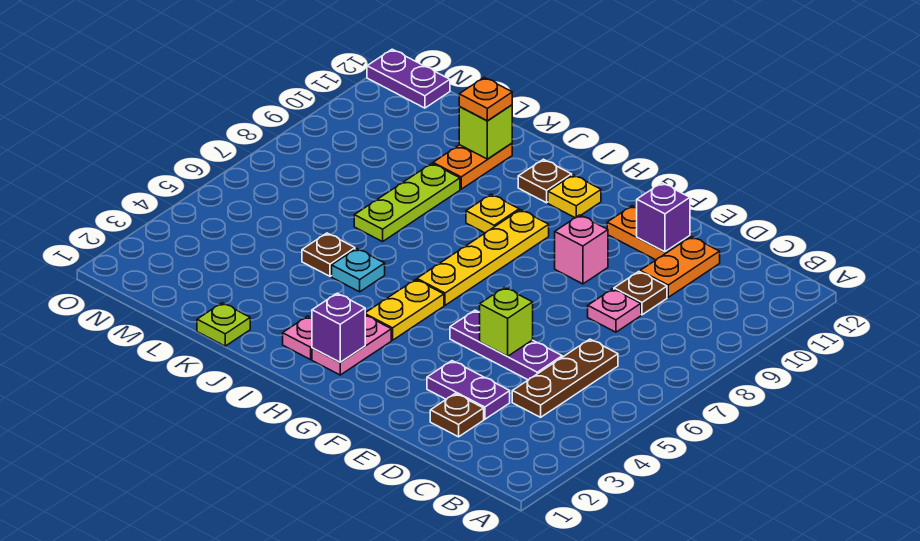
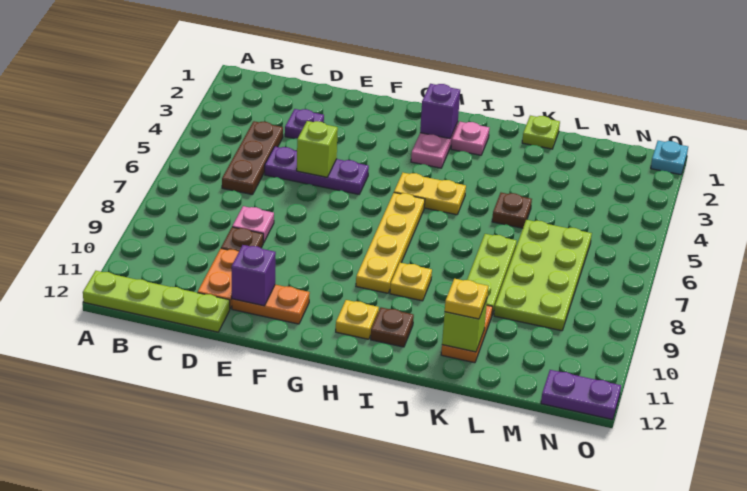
none -> lime 1x4 plate [83,271,230,332]
brown 1x1 plate [430,393,484,437] -> none
purple 1x2 plate [427,361,510,419] -> purple 1x1 plate [285,109,324,139]
pink 1x1 brick [555,215,608,284] -> none
yellow 1x2 plate [365,279,444,340] -> yellow 1x2 plate turned to [394,173,466,215]
cyan 1x1 plate [332,249,385,292] -> cyan 1x1 plate moved to [651,141,688,175]
orange 1x1 plate [459,77,512,121] -> yellow 1x1 plate [445,279,488,319]
none -> lime 2x4 plate [494,220,592,331]

